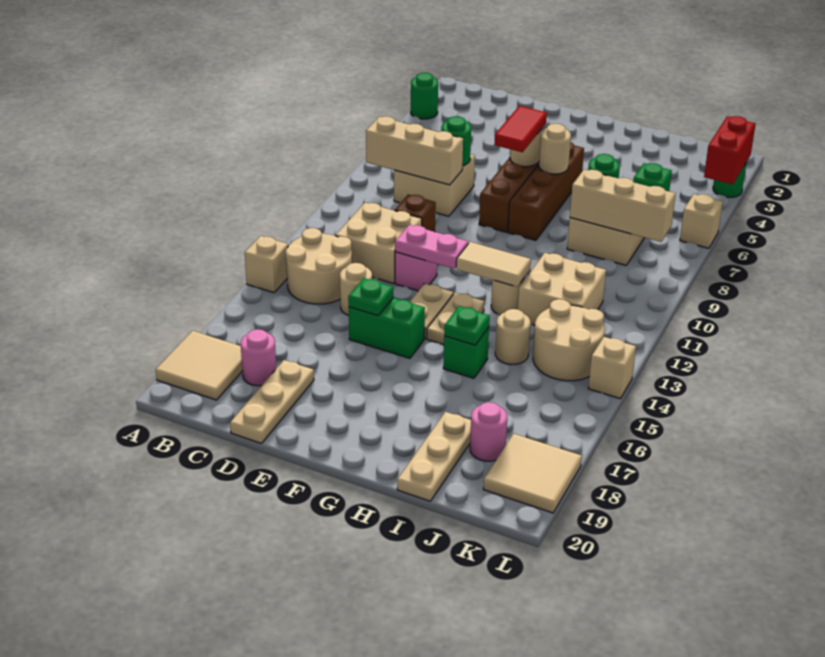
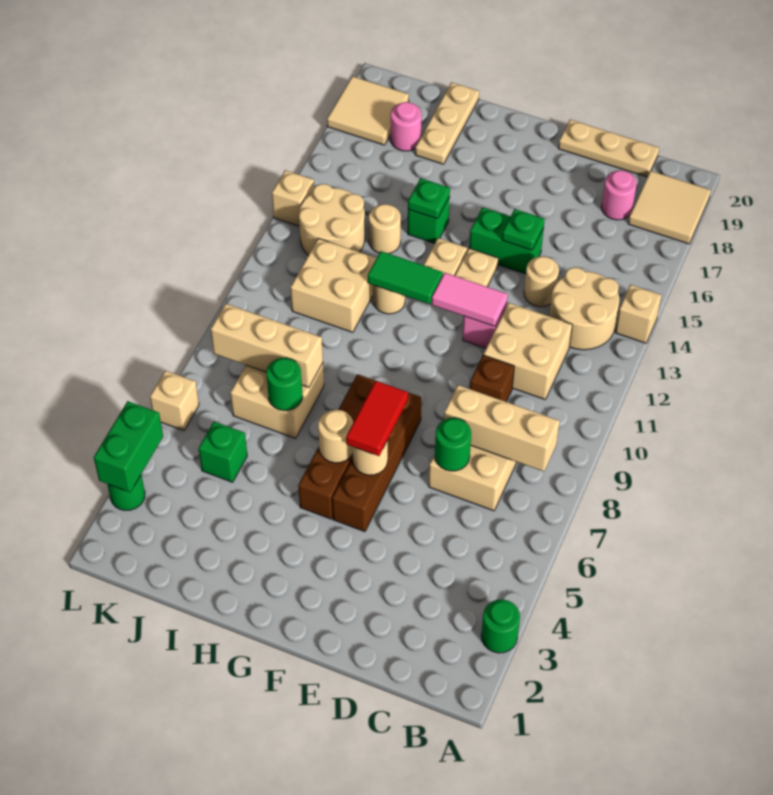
tan 1x3 plate [230,360,314,444] -> tan 1x3 plate turned to [558,120,659,177]
pink 1x2 plate [395,225,468,269] -> pink 1x2 tile [432,273,508,327]
tan 1x2 tile [456,242,531,287] -> green 1x2 tile [368,251,443,304]
red 1x2 brick [704,116,756,184] -> green 1x2 brick [94,401,163,492]

